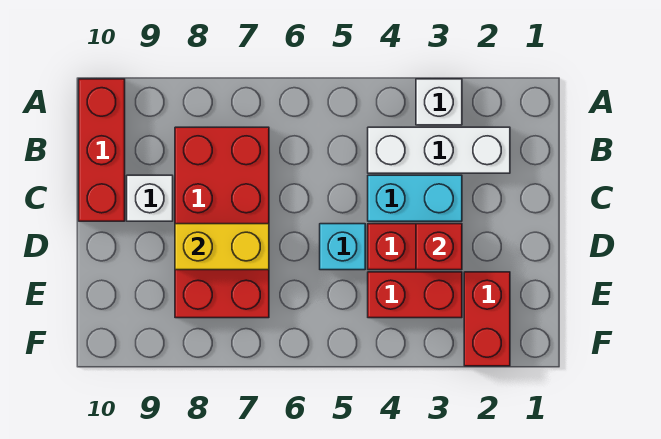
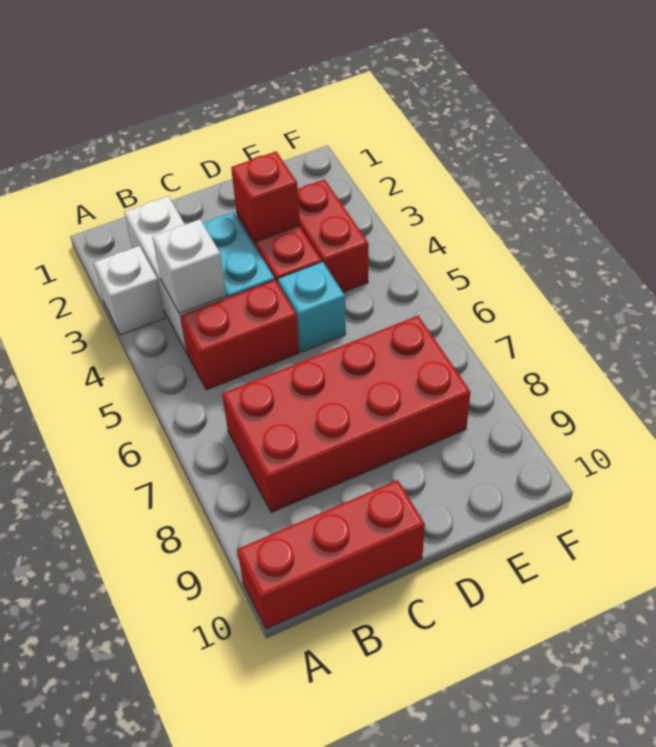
white 1x1 brick [127,175,173,221] -> white 1x1 brick moved to [152,219,226,313]
yellow 1x2 brick [175,224,269,270] -> none
red 1x2 brick [464,272,510,366] -> red 1x2 brick moved to [180,280,299,390]

